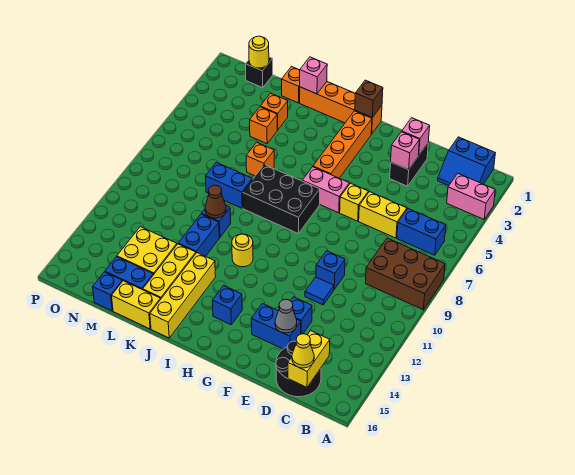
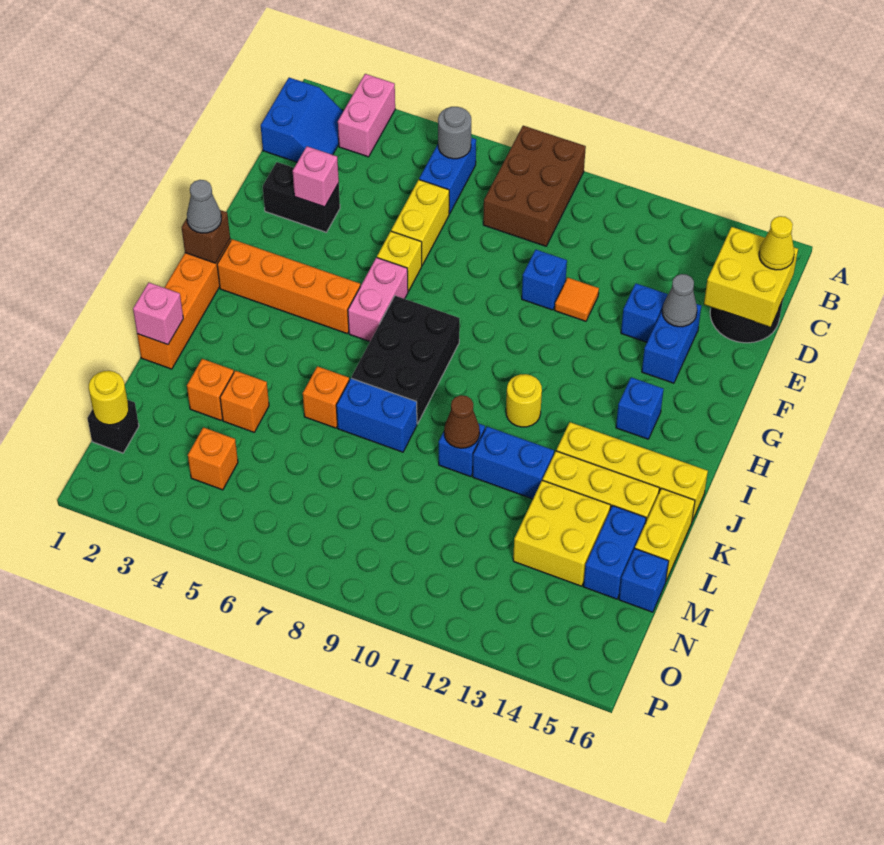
none -> grey 1x1 round brick [438,107,471,159]
yellow 1x2 brick [288,331,330,387] -> yellow 2x2 brick [704,227,798,327]
pink 1x1 brick [402,118,430,156] -> none
blue 1x1 tile [305,277,334,305] -> orange 1x1 tile [555,278,599,321]
none -> grey 1x1 cone [187,180,221,233]
blue 1x2 brick [205,162,252,208] -> blue 1x2 brick turned to [336,378,417,452]
orange 1x1 brick [282,67,300,103] -> orange 1x1 brick moved to [188,427,238,490]

